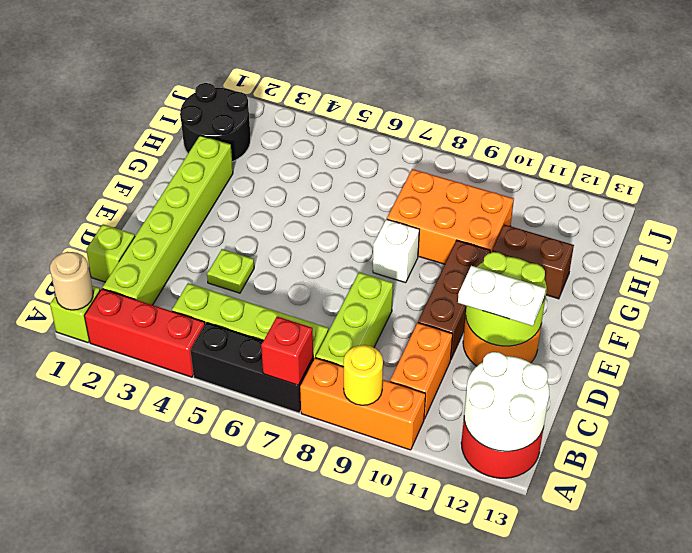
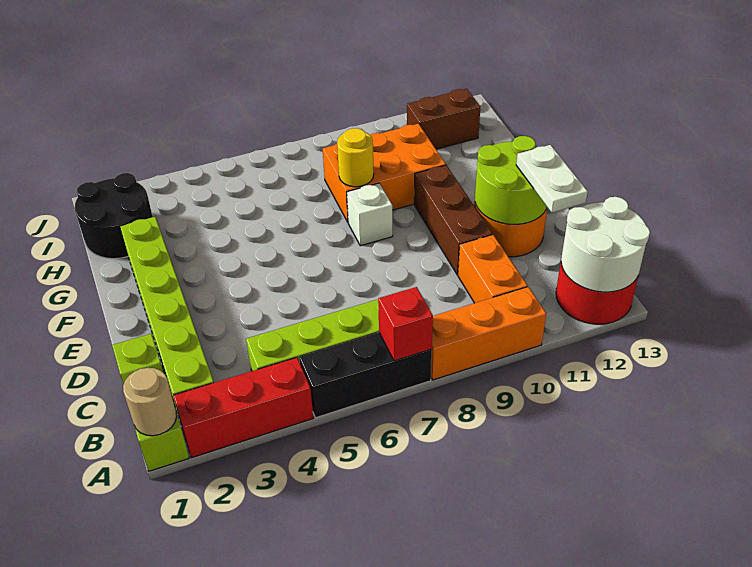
yellow 1x1 round brick [344,345,383,405] -> yellow 1x1 round brick moved to [337,128,374,187]
lime 1x3 brick [316,272,393,367] -> none
lime 1x1 plate [207,249,254,293] -> none
white 1x2 plate [458,266,546,326] -> white 1x2 plate turned to [516,145,588,213]
brown 1x2 brick [493,225,574,299] -> brown 1x2 brick moved to [407,89,480,149]

